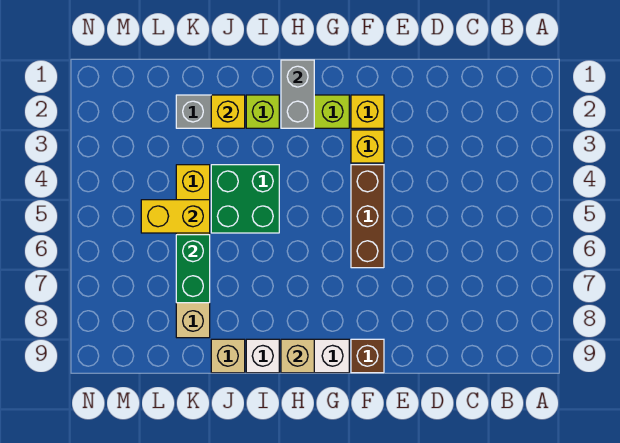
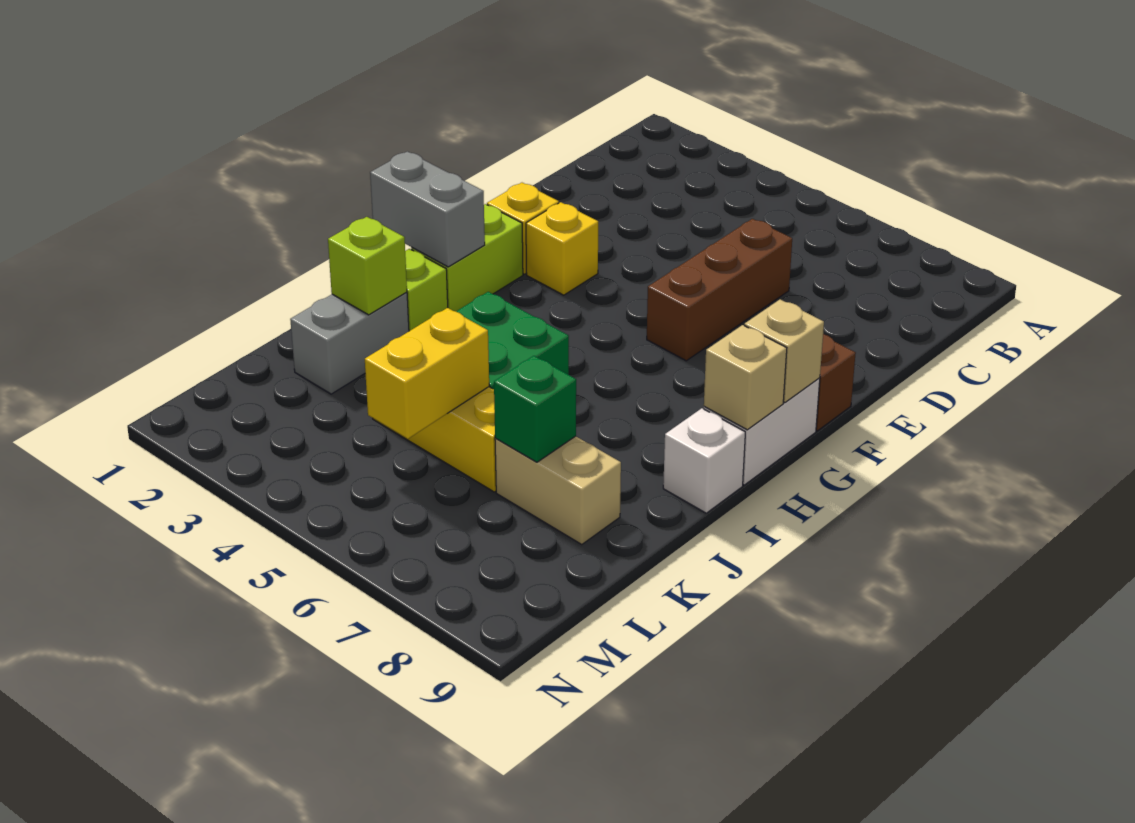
brown 1x3 brick [351,165,384,268] -> brown 1x3 brick turned to [647,219,792,361]
yellow 1x1 brick [211,95,245,128] -> lime 1x1 brick [328,217,407,315]
tan 1x1 brick [211,339,245,373] -> tan 1x1 brick moved to [744,299,824,403]
green 1x2 brick [176,235,210,303] -> green 1x1 brick [494,356,576,462]

